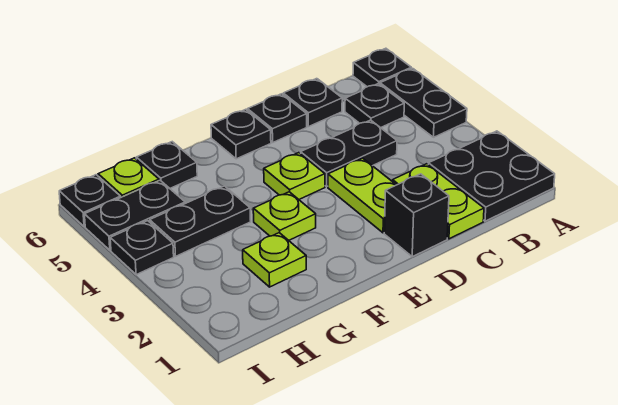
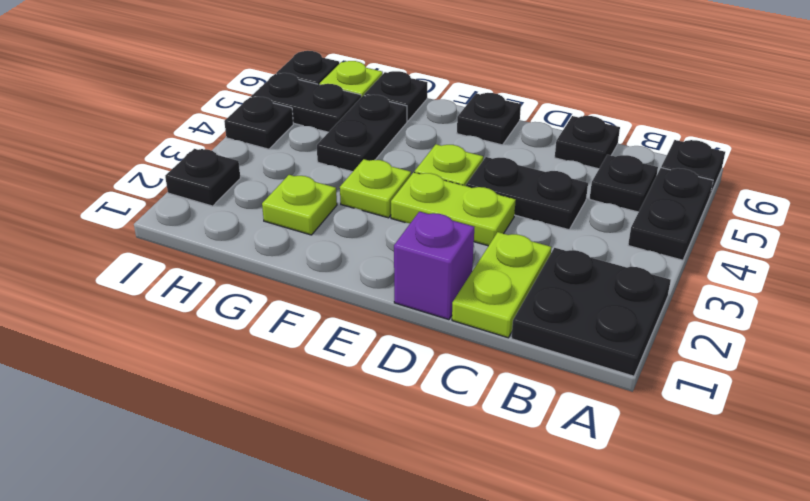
black 1x1 brick [384,174,449,257] -> purple 1x1 brick [394,212,474,320]
lime 1x2 plate [328,158,396,233] -> lime 1x2 plate turned to [391,172,516,246]
black 1x1 plate [247,94,307,142] -> black 1x1 plate moved to [165,149,240,206]
black 1x2 plate [150,186,251,256] -> black 1x2 plate turned to [317,95,407,172]

